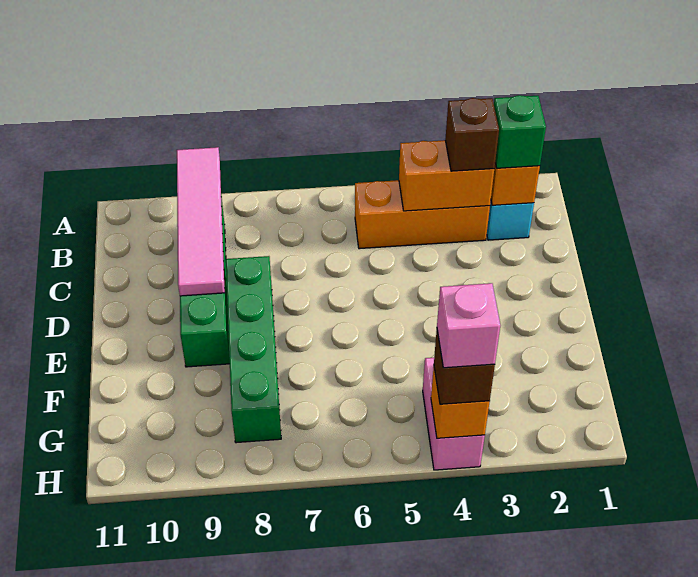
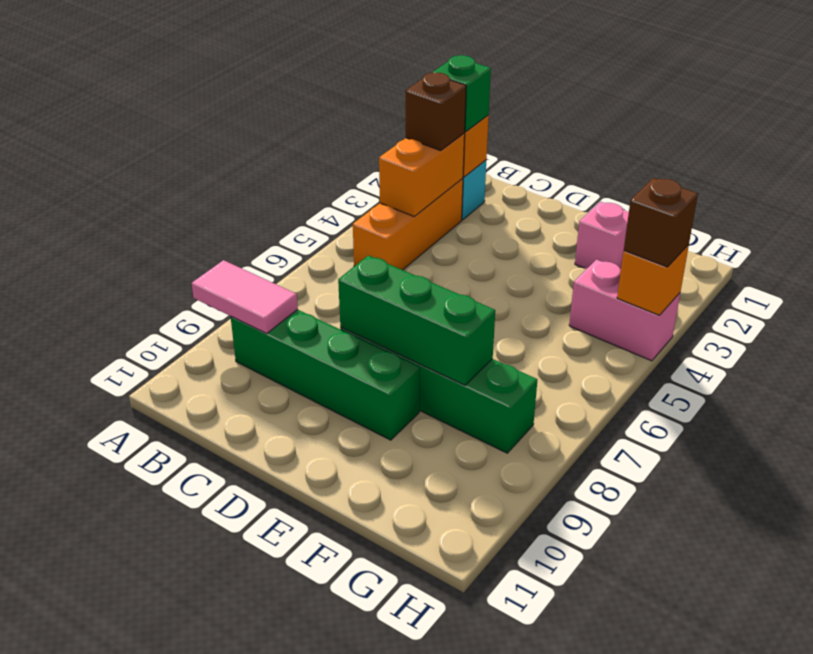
pink 1x4 tile [177,147,225,296] -> pink 1x2 tile [192,260,298,333]
none -> green 1x3 brick [338,255,495,385]
pink 1x1 brick [437,283,500,368] -> pink 1x1 brick moved to [575,202,629,269]

